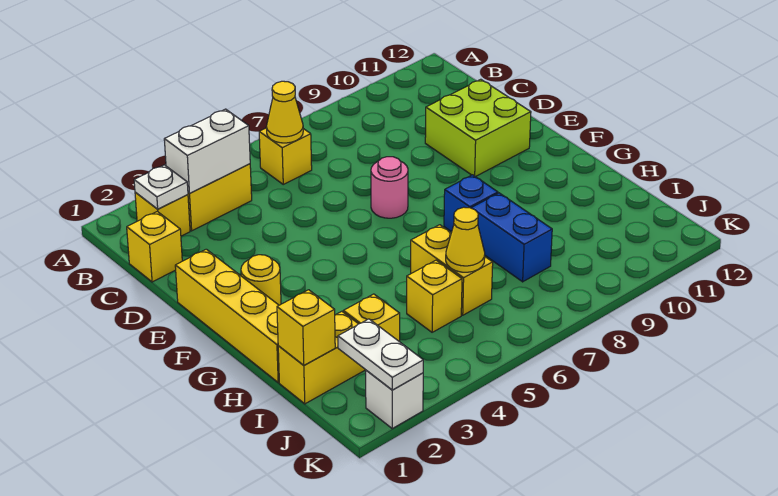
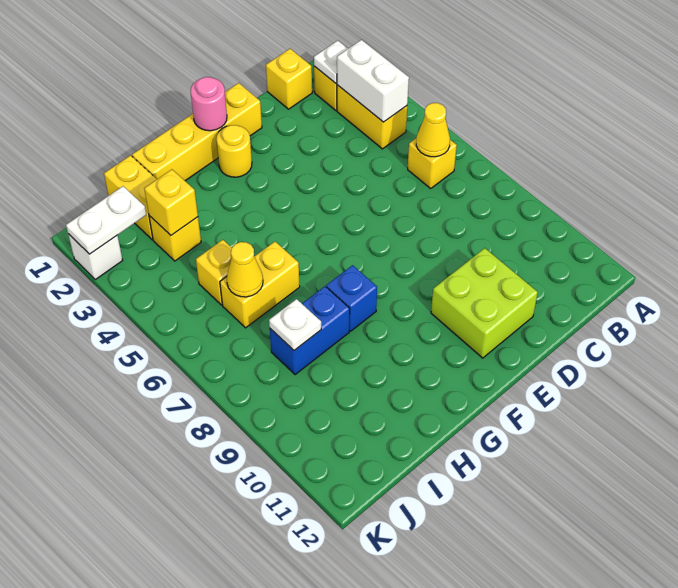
pink 1x1 round brick [371,157,408,218] -> pink 1x1 round brick moved to [191,77,227,131]
yellow 1x1 brick [277,290,335,365] -> yellow 1x1 brick moved to [144,169,198,235]
none -> white 1x1 plate [269,299,321,350]

